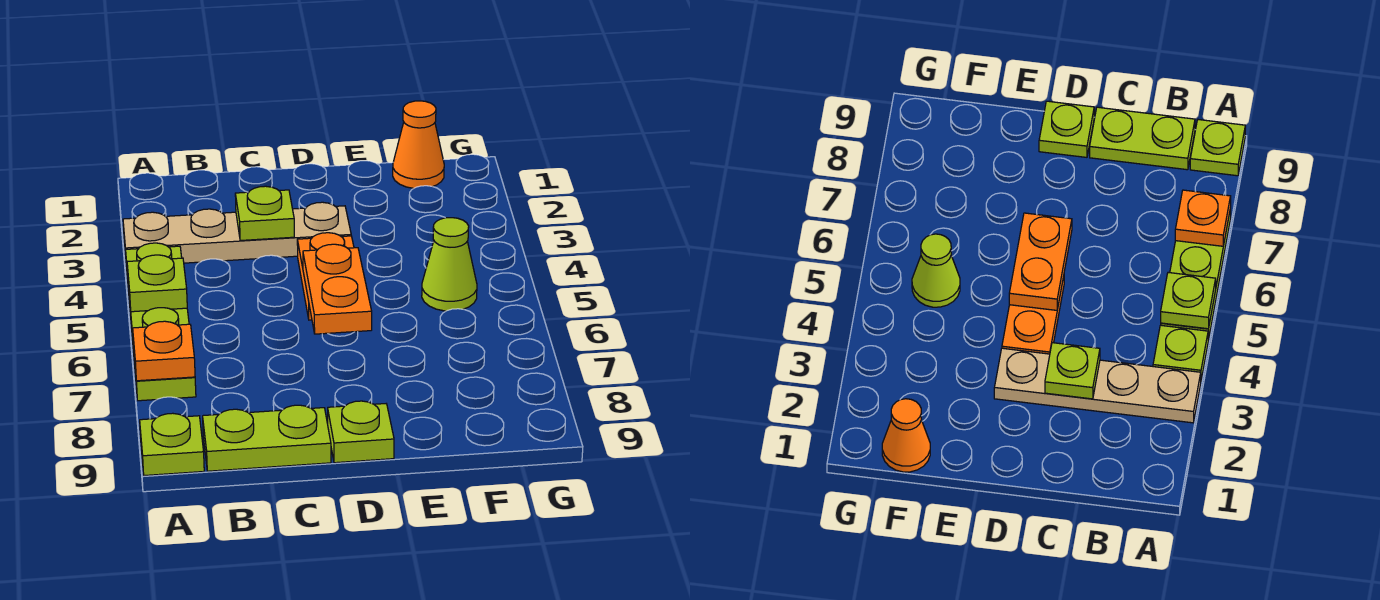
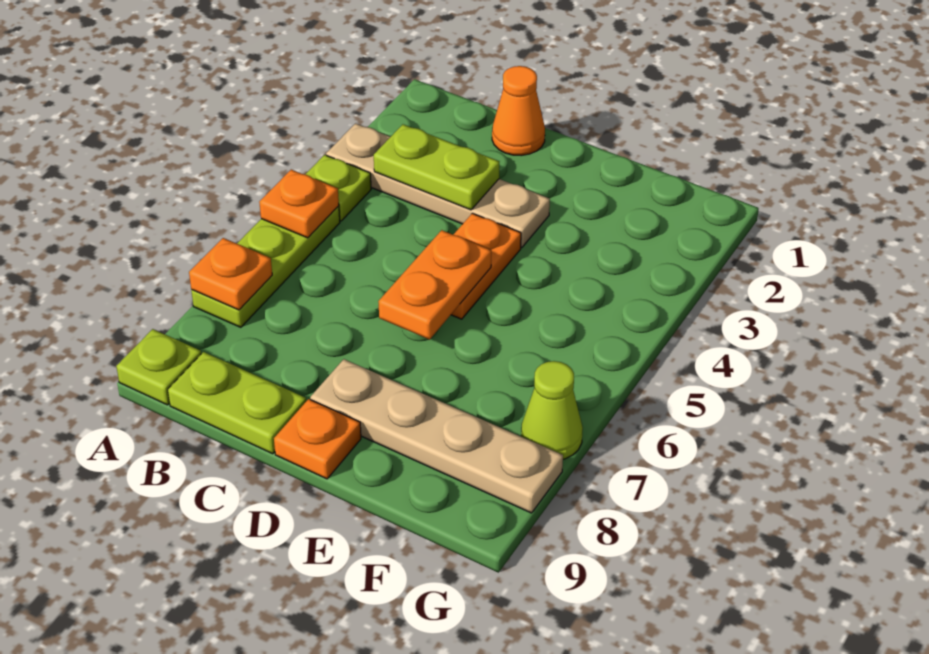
lime 1x1 plate [127,255,187,312] -> orange 1x1 plate [259,170,339,238]
lime 1x1 plate [235,186,294,241] -> lime 1x2 plate [374,124,499,210]
none -> tan 1x4 plate [310,359,563,513]
lime 1x1 plate [328,401,394,463] -> orange 1x1 plate [274,399,361,479]
orange 1x1 cone [393,101,444,188] -> orange 1x1 cone moved to [492,66,545,156]
lime 1x1 cone [422,218,477,311] -> lime 1x1 cone moved to [521,361,583,459]

